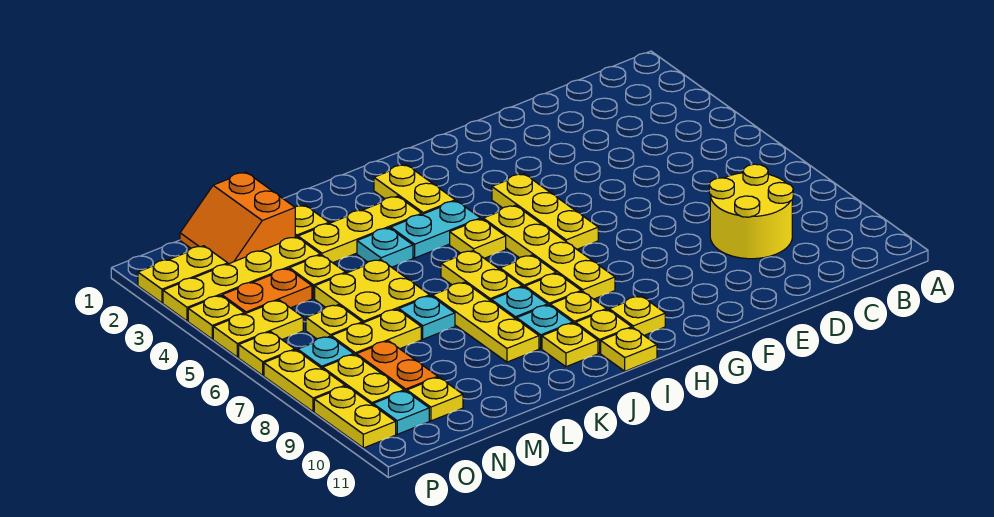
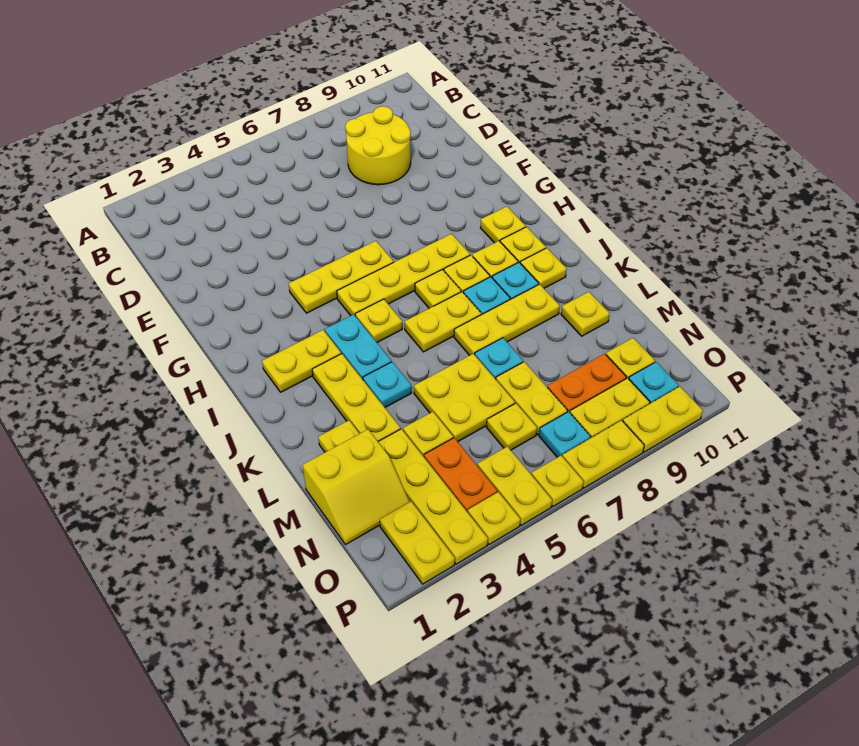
yellow 1x1 plate [601,328,657,371] -> yellow 1x1 plate moved to [561,292,610,336]
orange 2x2 slope [180,172,295,264] -> yellow 2x2 slope [303,429,410,545]

